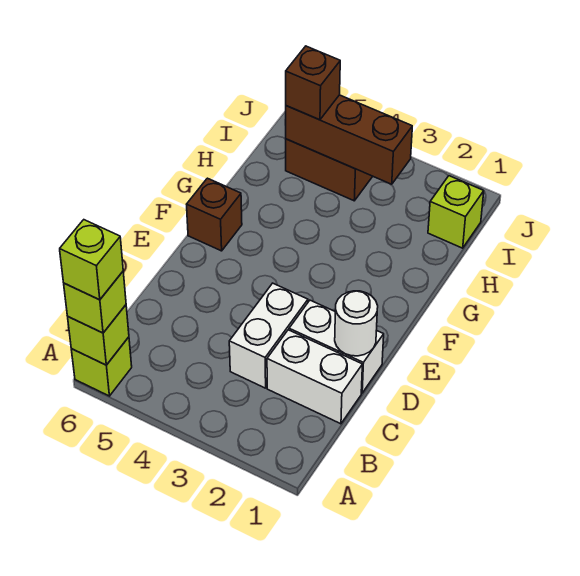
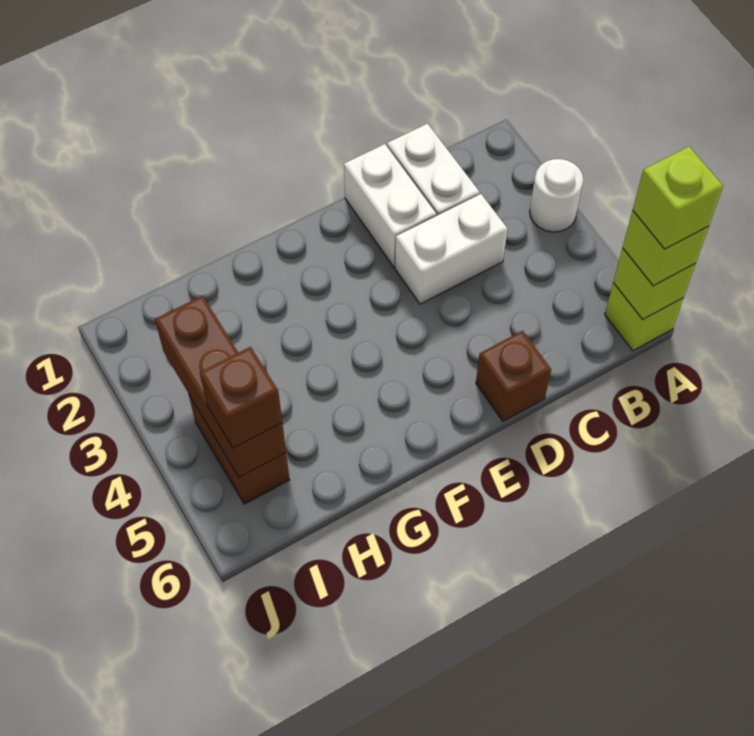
white 1x1 round brick [335,291,378,356] -> white 1x1 round brick moved to [530,159,583,232]
brown 1x1 brick [187,178,242,251] -> brown 1x1 brick moved to [476,331,551,421]
lime 1x1 brick [428,176,484,248] -> none

